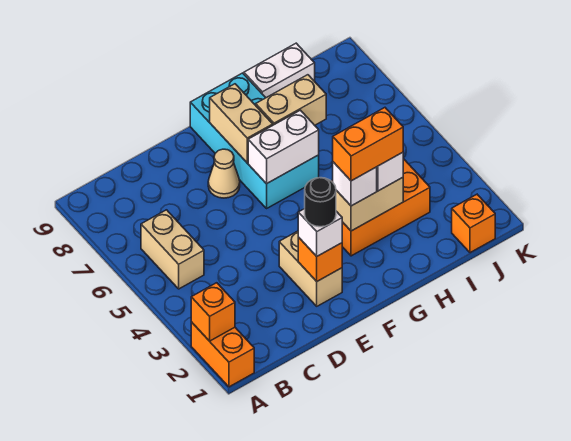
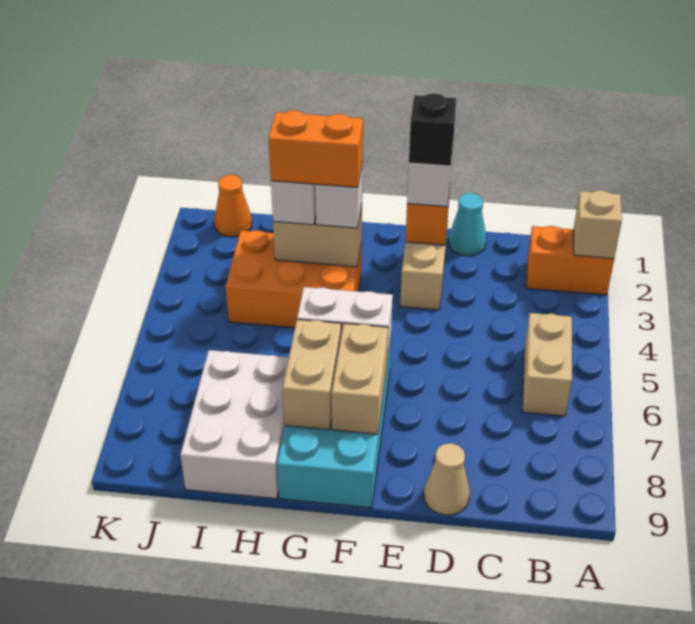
orange 1x2 brick [191,322,254,387] -> orange 1x2 brick turned to [526,226,614,295]
orange 1x1 brick [191,283,235,341] -> tan 1x1 brick [574,190,622,259]
none -> cyan 1x1 cone [448,193,487,256]
black 1x1 round brick [305,178,336,227] -> black 1x1 brick [409,93,456,166]
tan 1x1 cone [208,149,240,198] -> tan 1x1 cone moved to [424,443,470,515]
tan 1x2 brick [256,75,326,125] -> tan 1x2 brick turned to [283,319,341,430]
white 1x2 brick [244,43,315,98] -> white 2x3 brick [180,350,289,499]
orange 1x1 brick [452,194,495,253] -> orange 1x1 cone [215,175,252,237]

